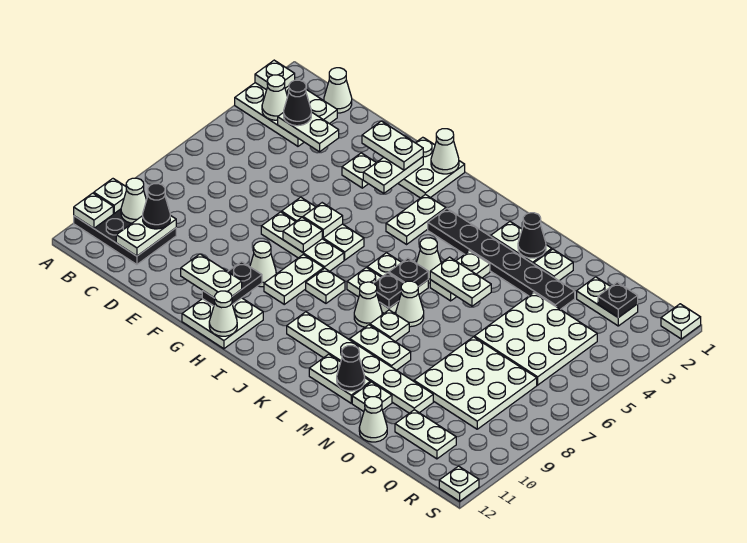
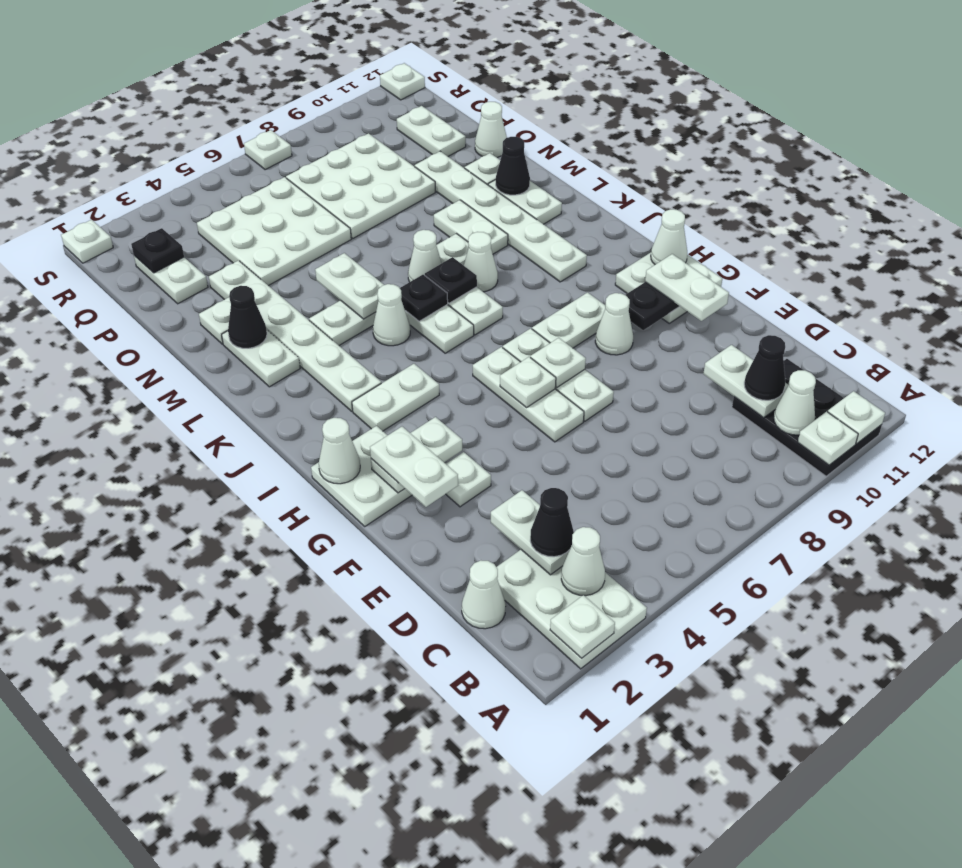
white 1x2 plate [116,215,176,256] -> white 1x2 plate turned to [703,345,788,418]
white 1x1 plate [306,268,345,303] -> white 1x1 plate moved to [244,130,292,170]
black 1x6 plate [428,209,575,309] -> white 1x6 plate [209,260,381,411]

